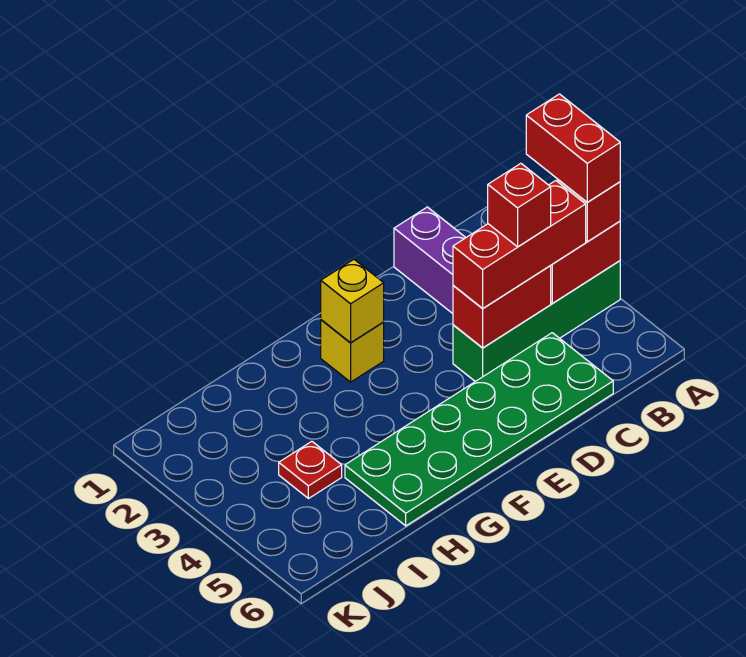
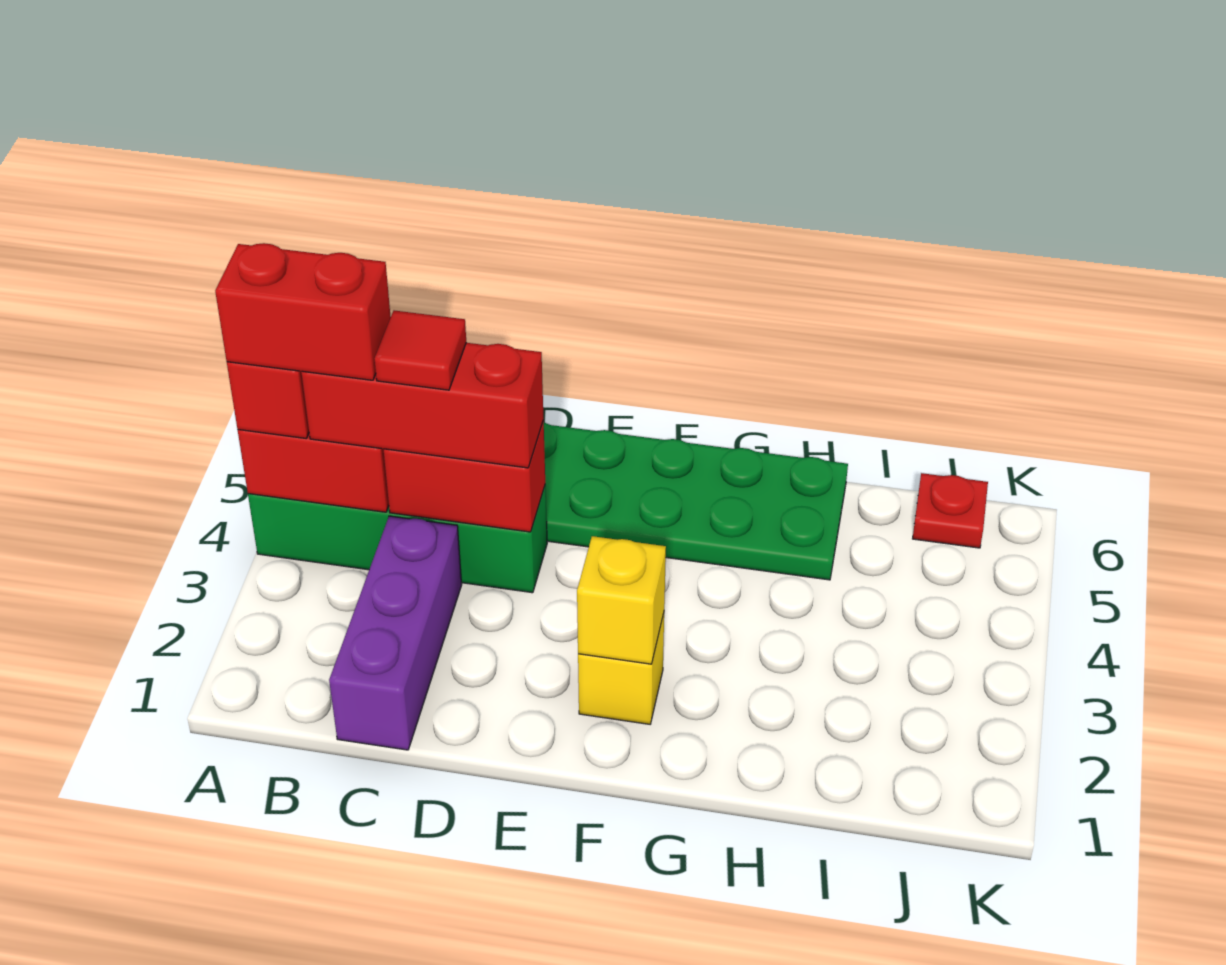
red 1x2 brick [526,94,620,202] -> red 1x2 brick turned to [215,243,391,380]
red 1x1 brick [488,164,551,247] -> red 1x1 tile [375,310,466,390]
red 1x1 plate [279,441,342,499] -> red 1x1 plate moved to [913,473,988,548]

